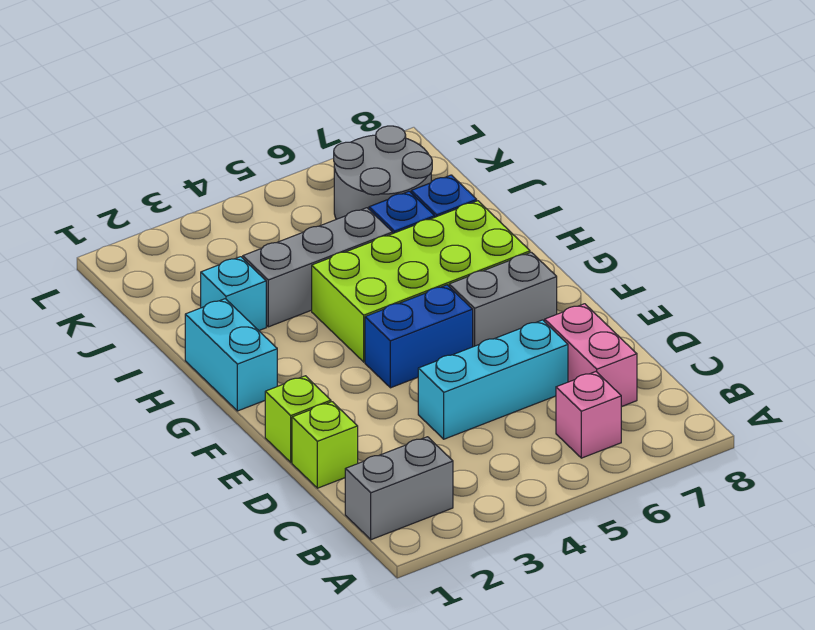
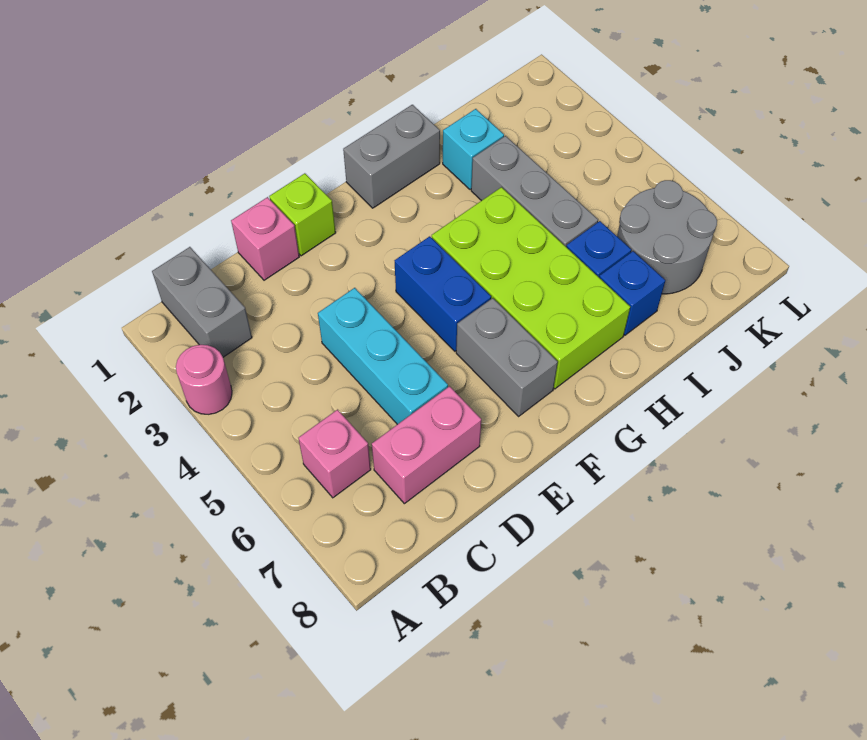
none -> pink 1x1 round brick [176,345,232,414]
lime 1x1 brick [292,402,358,488] -> pink 1x1 brick [231,197,299,280]
cyan 1x2 brick [185,299,277,411] -> grey 1x2 brick [343,105,440,208]

